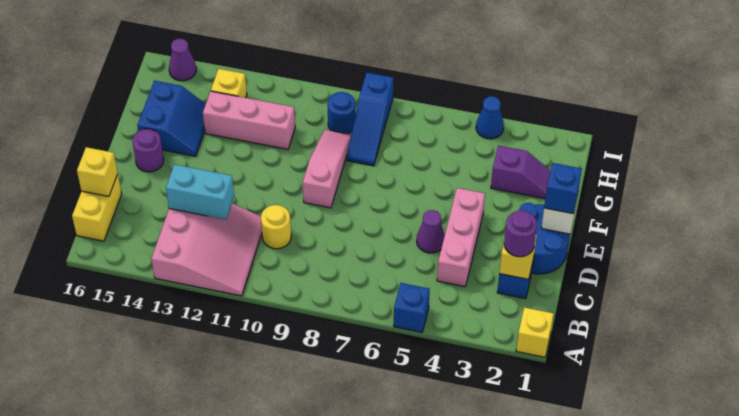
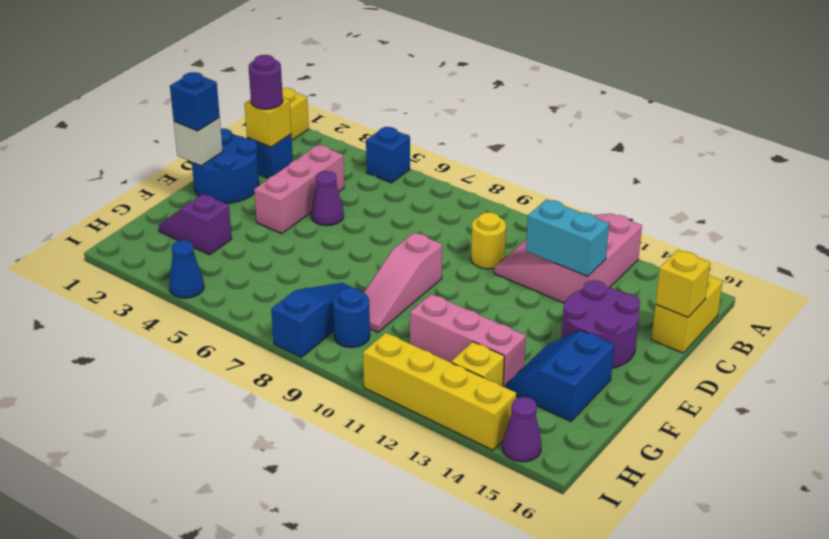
purple 1x1 round brick [132,129,164,172] -> purple 2x2 round brick [562,280,640,368]
none -> yellow 1x4 brick [363,333,516,450]

